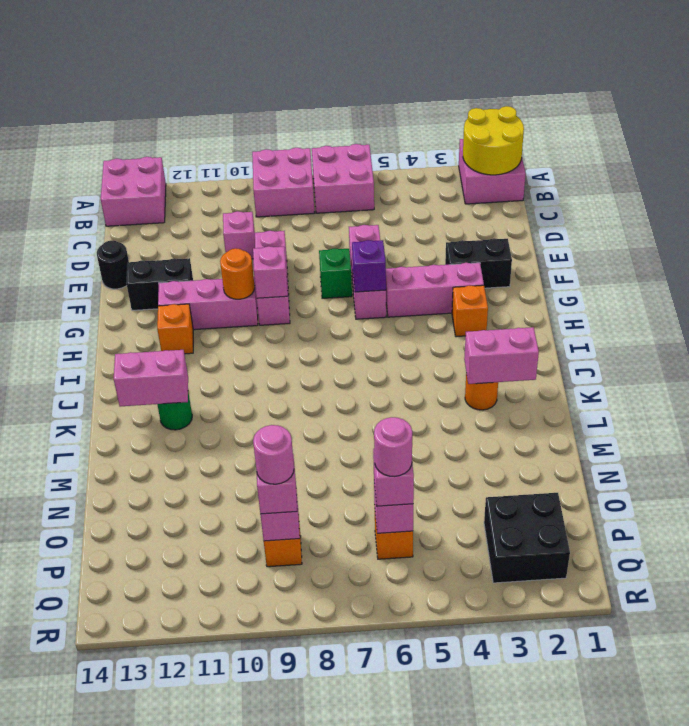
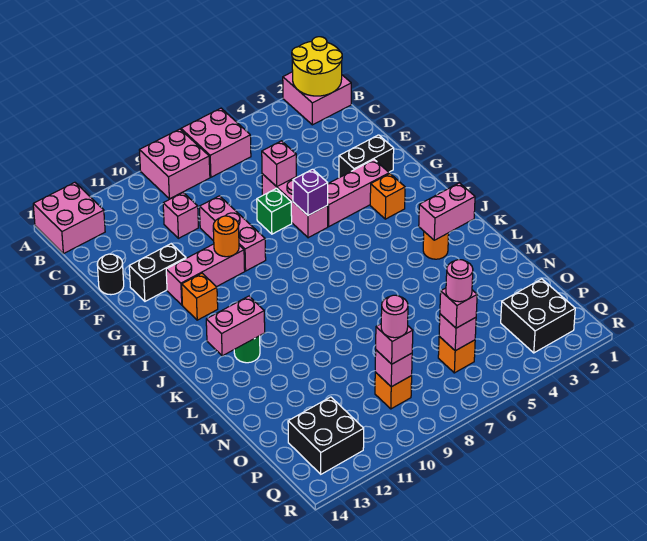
pink 1x1 brick [253,246,288,298] -> pink 1x1 brick moved to [262,141,296,187]
none -> black 2x2 brick [288,397,364,474]

